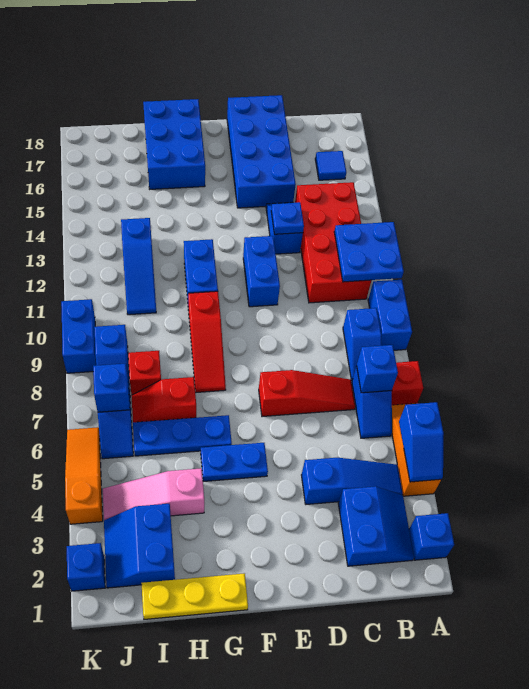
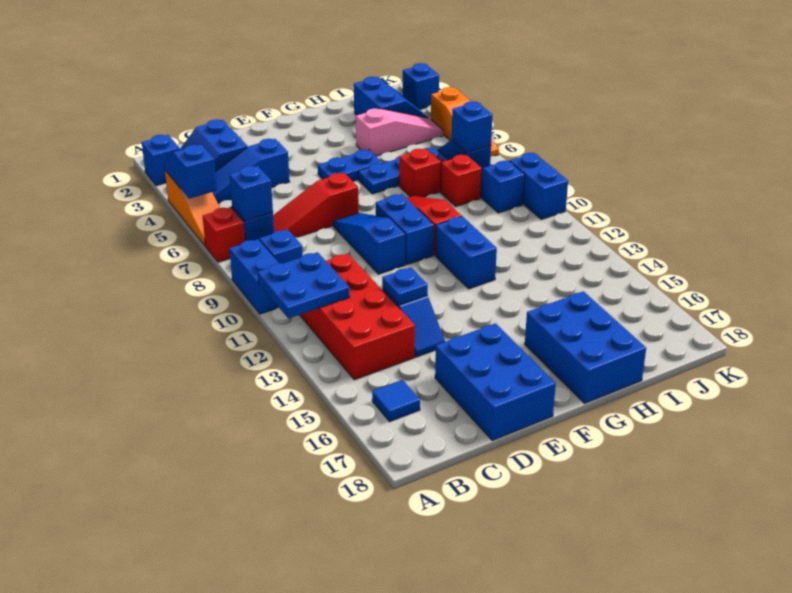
blue 2x4 brick [227,95,296,208] -> blue 2x3 brick [435,323,556,441]
blue 1x2 brick [243,236,280,307] -> blue 1x2 brick moved to [376,194,434,265]
yellow 1x3 plate [141,573,248,619] -> none
blue 1x3 slope [121,218,156,315] -> blue 1x3 slope moved to [333,213,405,274]

